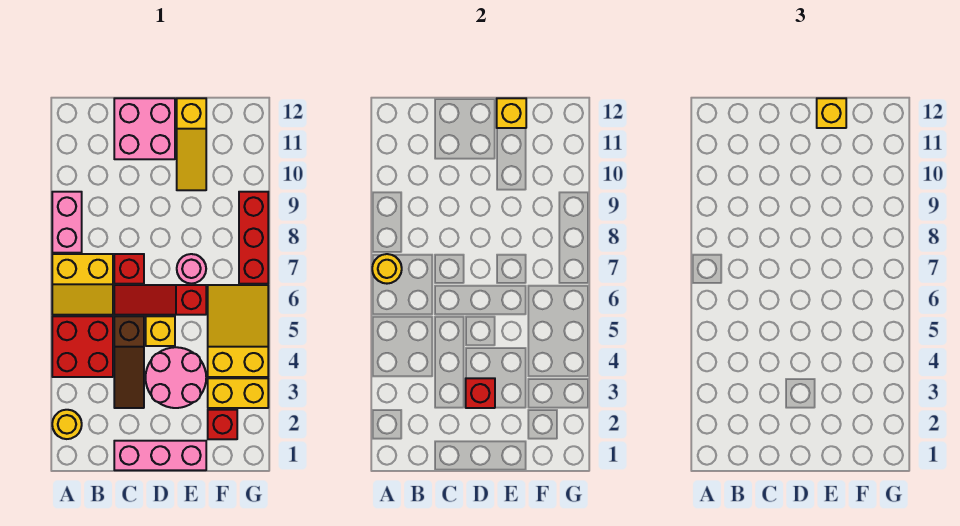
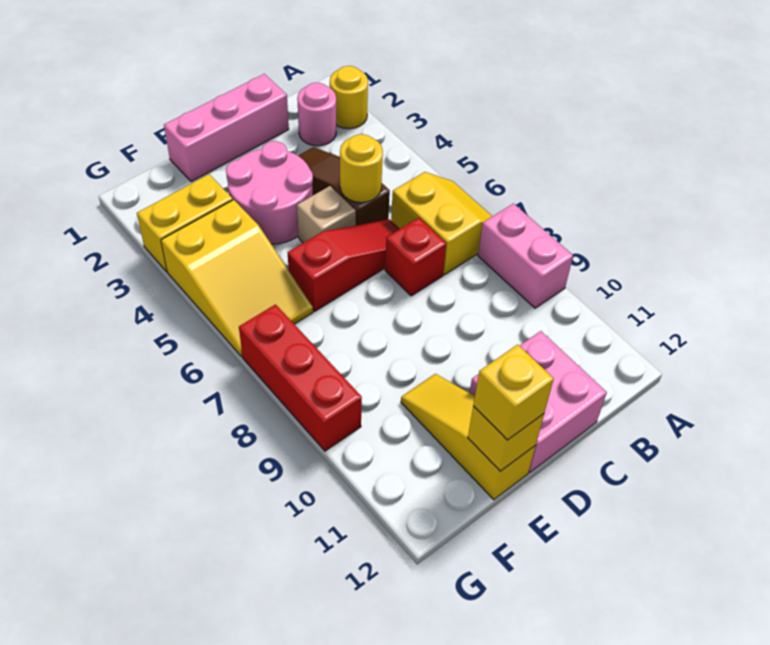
red 2x2 brick [52,316,113,377] -> none
yellow 2x2 slope [52,254,113,315] -> yellow 2x2 slope turned to [391,172,492,275]
yellow 1x1 round brick [372,254,402,284] -> yellow 1x1 round brick moved to [340,134,383,203]
red 1x1 brick [466,378,495,408] -> none
yellow 1x1 brick [146,316,175,346] -> tan 1x1 brick [297,186,356,243]
pink 1x1 round brick [177,254,206,284] -> pink 1x1 round brick moved to [297,83,336,146]
red 1x1 brick [208,410,237,439] -> none

